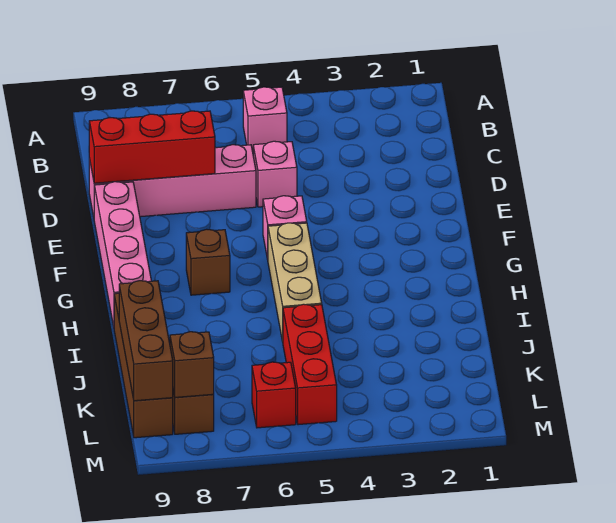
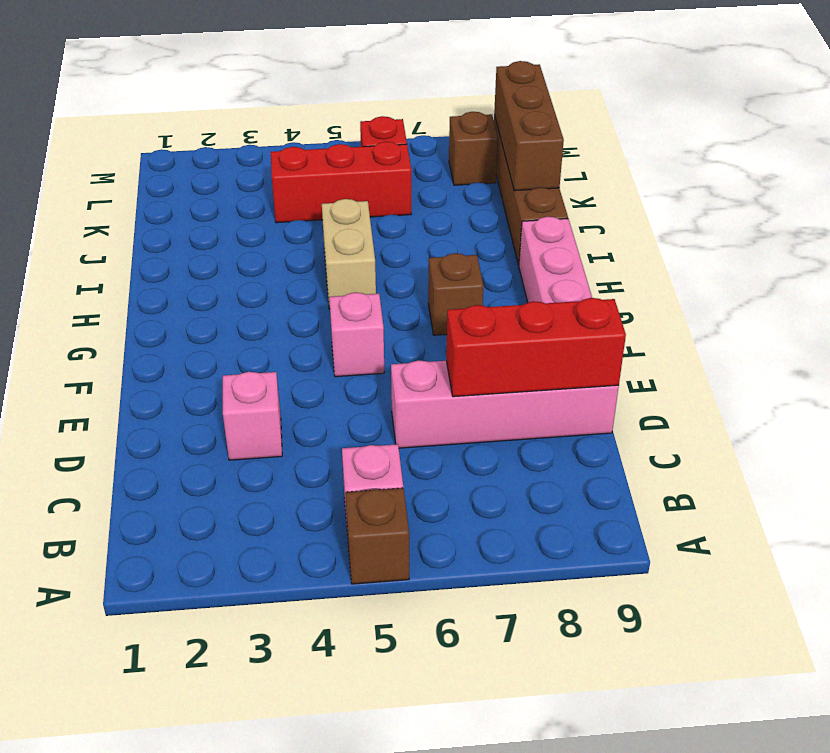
pink 1x1 brick [253,141,297,207] -> pink 1x1 brick moved to [223,372,282,460]
tan 1x3 brick [268,223,322,342] -> tan 1x2 brick [322,199,376,309]
red 1x3 brick [283,304,337,425] -> red 1x3 brick turned to [271,142,411,223]
brown 1x1 brick [170,332,214,397] -> brown 1x1 brick moved to [345,488,409,584]

